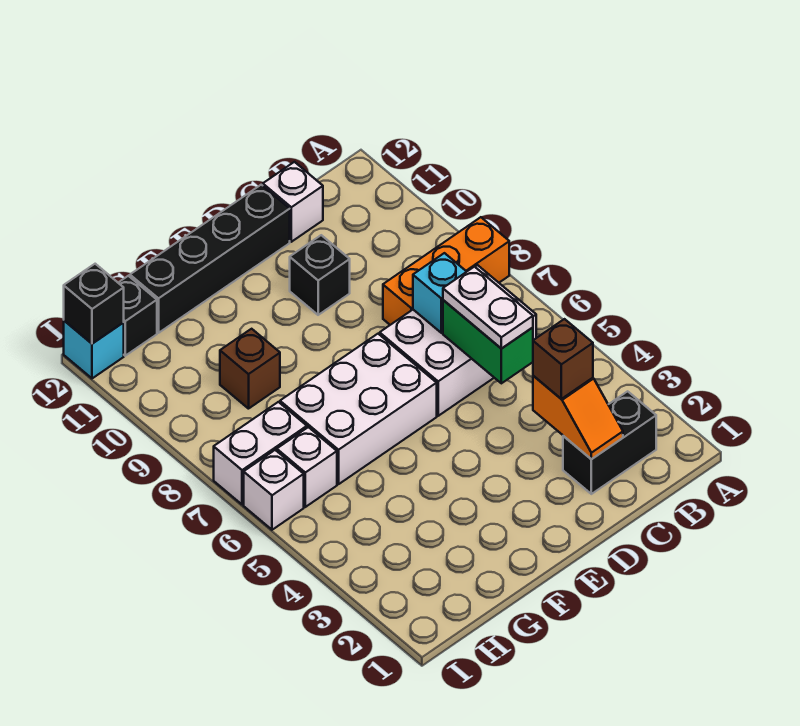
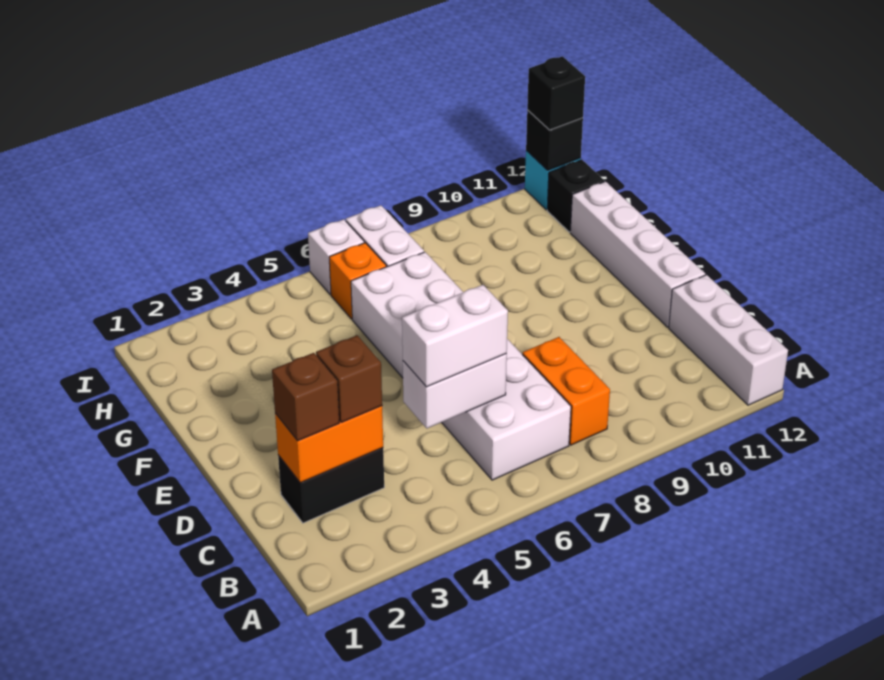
orange 1x3 brick [383,217,509,325] -> orange 1x2 brick [522,337,610,445]
black 1x2 brick [563,391,656,494] -> black 1x2 brick turned to [278,448,384,523]
orange 1x2 slope [533,376,623,459] -> orange 1x2 brick [275,406,383,483]
green 1x2 brick [443,300,533,383] -> white 1x2 brick [403,354,507,428]
white 1x2 plate [443,267,533,348] -> white 1x2 brick [402,285,508,387]
cyan 1x1 brick [413,253,467,333] -> none
white 1x1 brick [263,162,323,242] -> white 1x3 brick [669,275,788,405]
black 1x1 brick [290,235,350,315] -> black 1x1 brick moved to [527,56,585,130]
black 1x4 brick [130,185,290,333] -> white 1x4 brick [570,182,705,327]
brown 1x1 brick [220,329,280,409] -> brown 1x1 brick moved to [272,353,339,441]
white 1x1 brick [277,427,337,507] -> orange 1x1 brick [329,243,386,319]

